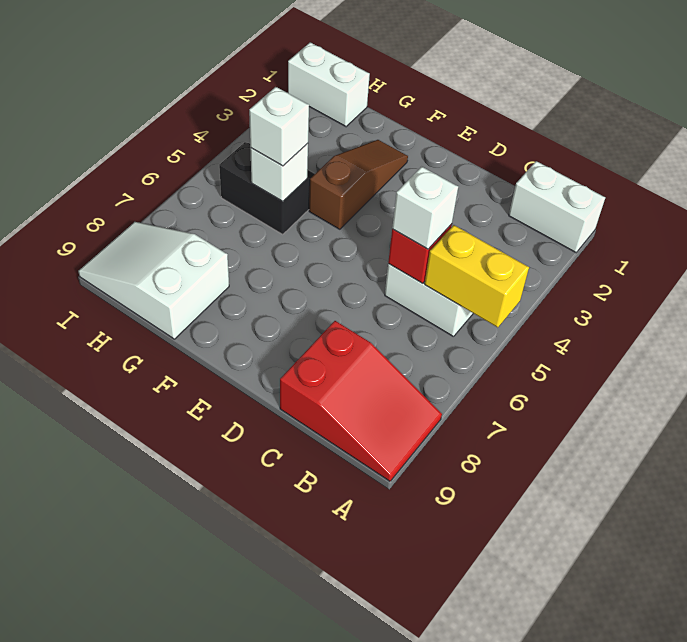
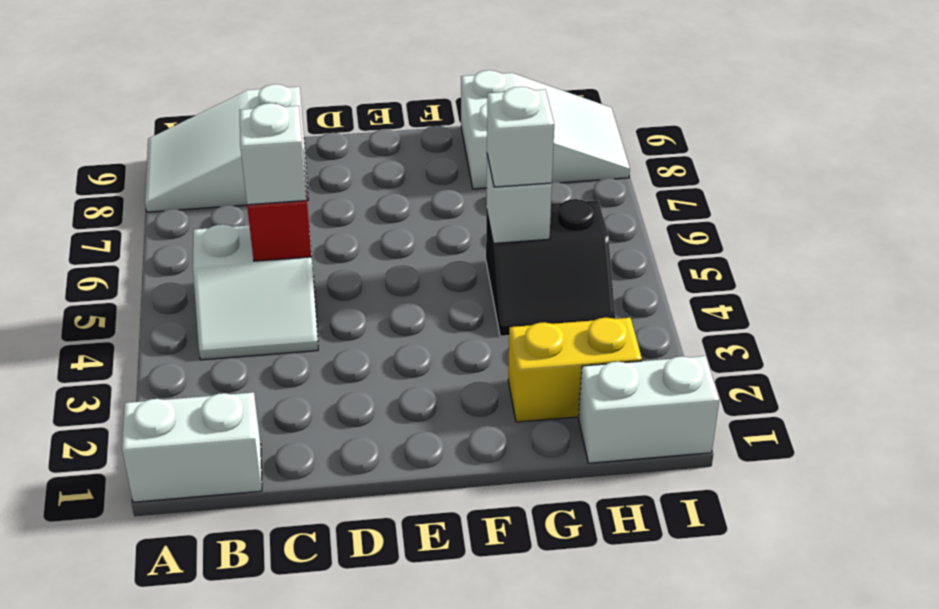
yellow 1x2 brick [425,225,529,327] -> yellow 1x2 brick moved to [508,318,642,422]
red 2x3 slope [280,321,442,481] -> white 2x3 slope [145,84,308,212]
brown 1x3 slope [309,140,408,229] -> none

